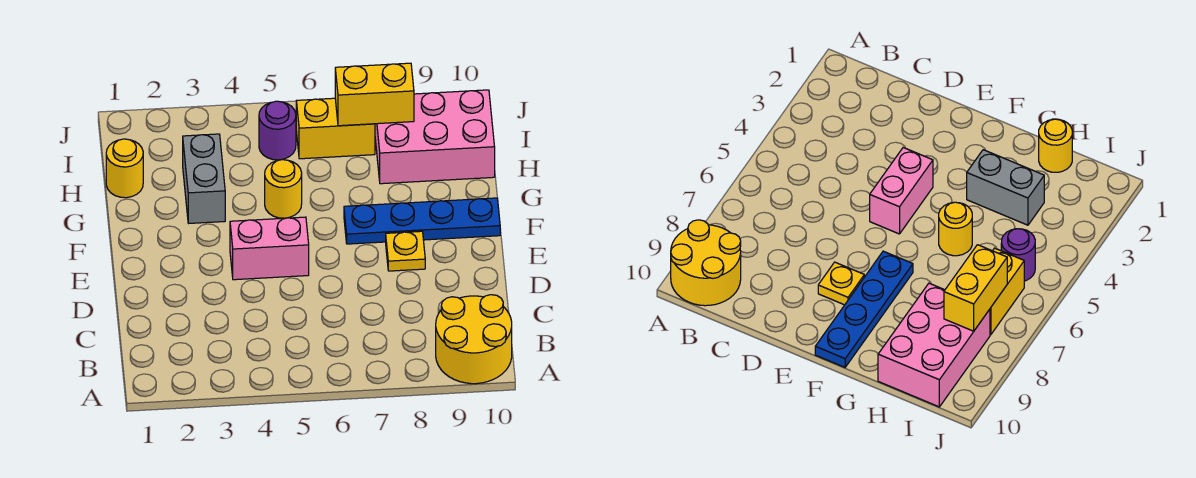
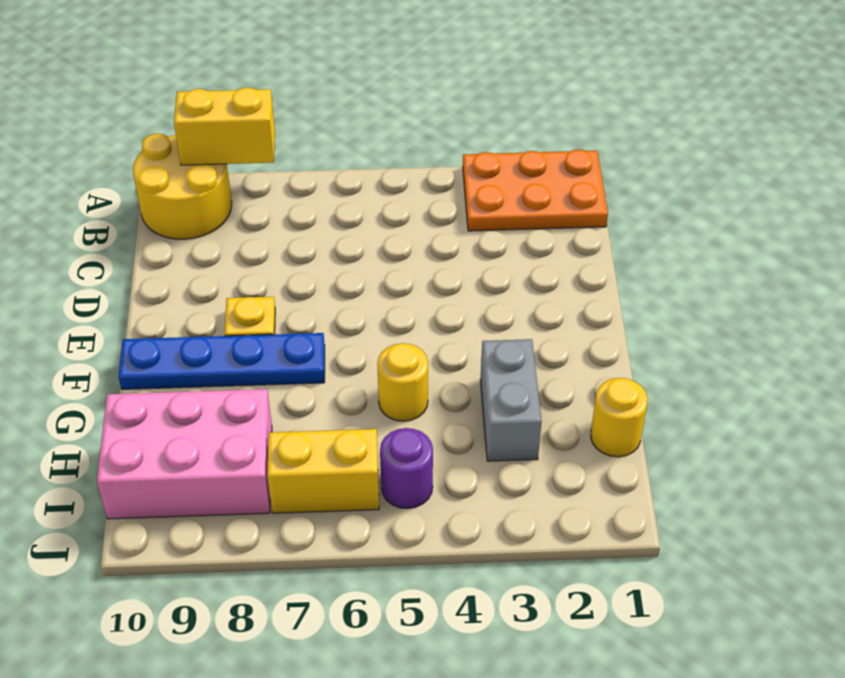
none -> orange 2x3 plate [463,150,608,231]
pink 1x2 brick [230,217,309,280] -> none
yellow 1x2 brick [335,63,414,126] -> yellow 1x2 brick moved to [174,88,275,165]

